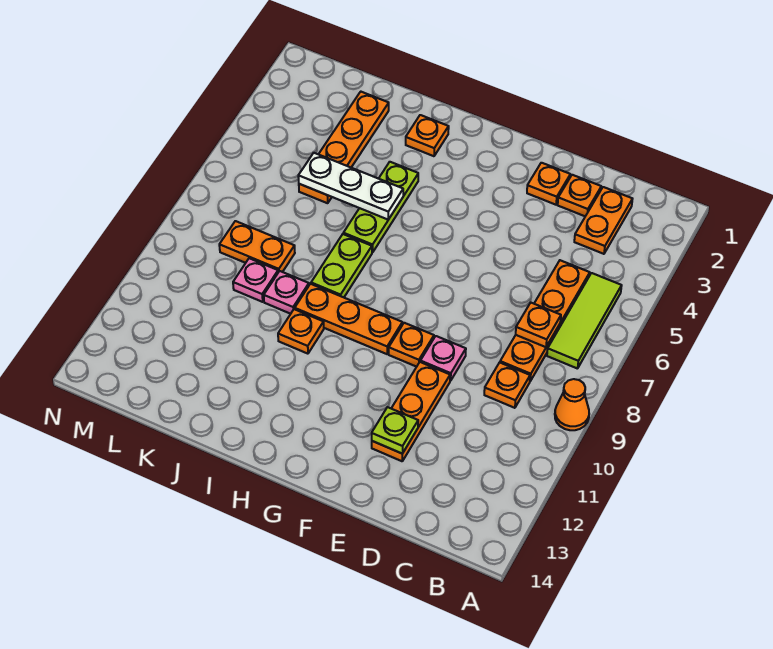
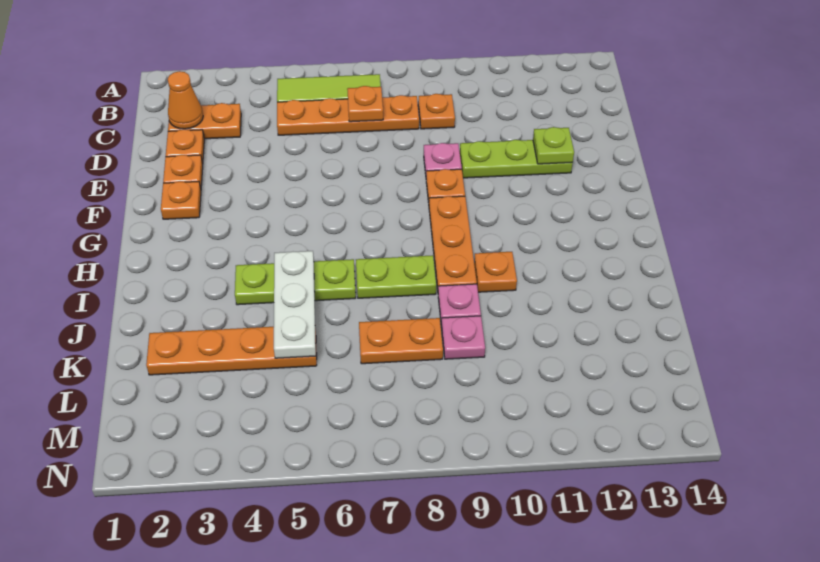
orange 1x1 cone [555,379,589,430] -> orange 1x1 cone moved to [168,71,203,129]
orange 1x3 plate [372,362,450,461] -> lime 1x3 plate [460,140,573,178]
orange 1x1 plate [406,115,449,156] -> orange 1x1 plate moved to [161,181,201,219]
orange 1x2 plate [219,221,295,272] -> orange 1x2 plate turned to [359,318,443,364]

